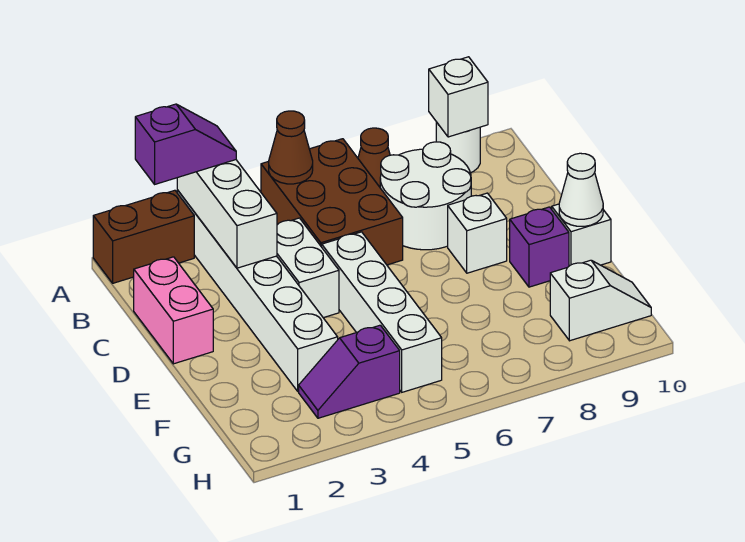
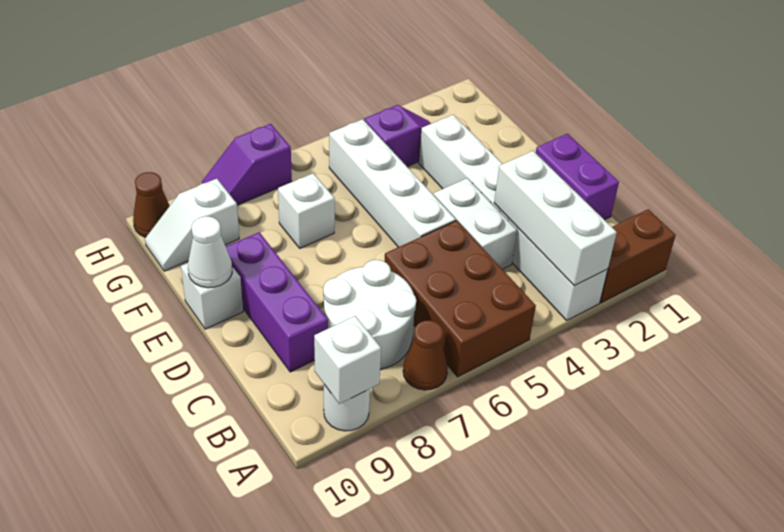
purple 1x2 slope [135,104,236,184] -> purple 1x2 slope moved to [202,124,292,205]
brown 1x1 cone [269,111,313,184] -> brown 1x1 cone moved to [133,172,170,237]
pink 1x2 brick [134,257,213,364] -> purple 1x2 brick [536,134,619,220]
white 1x1 brick [448,193,507,273] -> white 1x1 brick moved to [278,173,335,248]
purple 1x1 brick [510,207,569,287] -> purple 1x3 brick [226,232,328,372]

